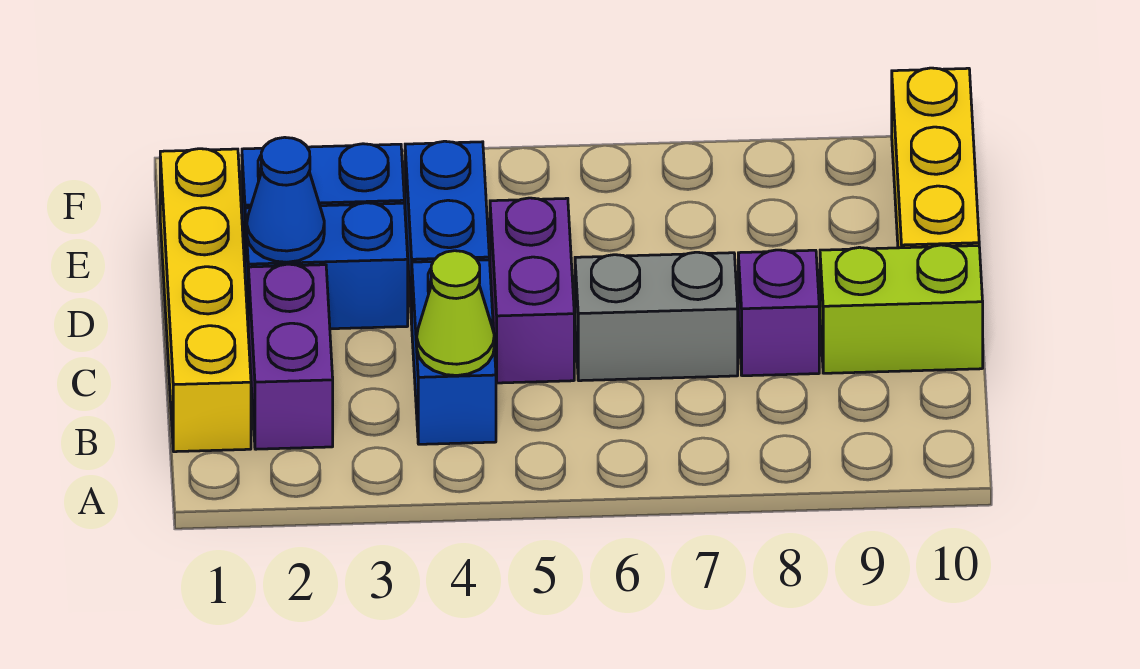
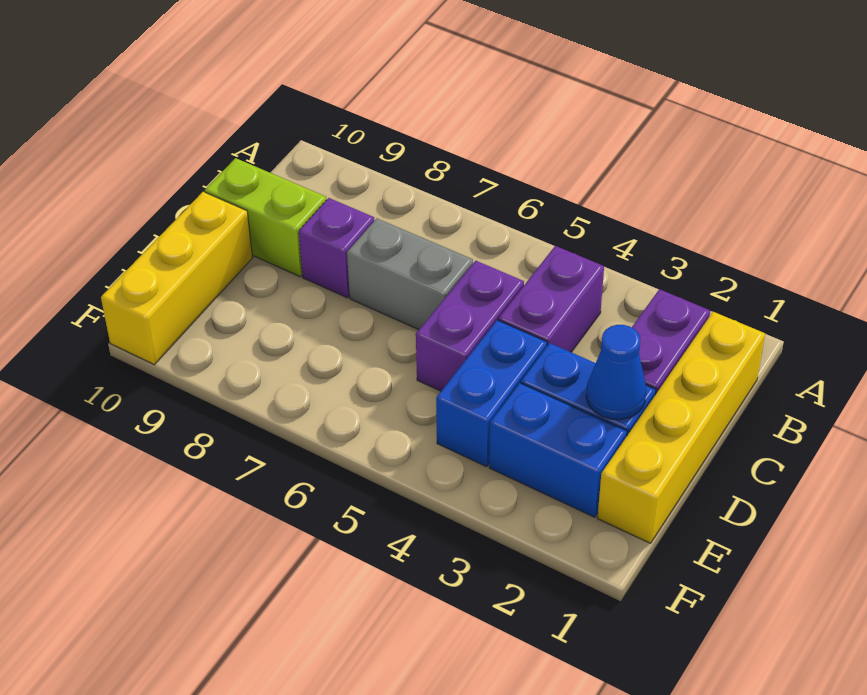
blue 1x2 brick [412,260,496,444] -> purple 1x2 brick [498,246,604,352]
lime 1x1 cone [417,251,494,375] -> none

